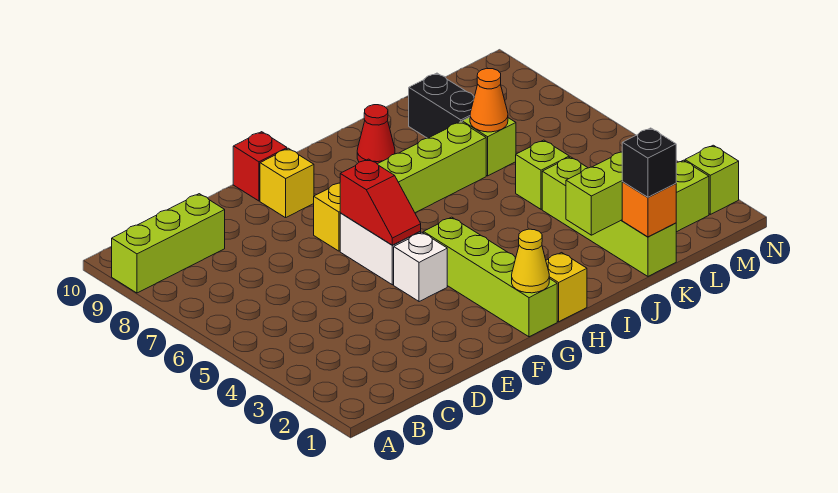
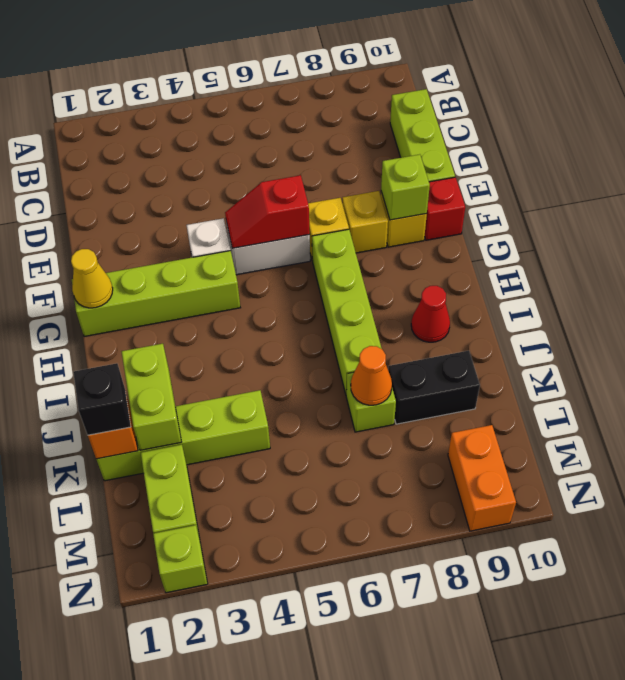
lime 1x3 brick [112,194,225,293] -> lime 1x3 brick moved to [390,89,455,182]
yellow 1x1 brick [546,253,587,322] -> yellow 1x1 brick moved to [343,191,388,253]
lime 1x1 brick [516,140,569,209] -> lime 1x1 brick moved to [381,154,430,220]
none -> orange 1x2 brick [448,425,516,531]

